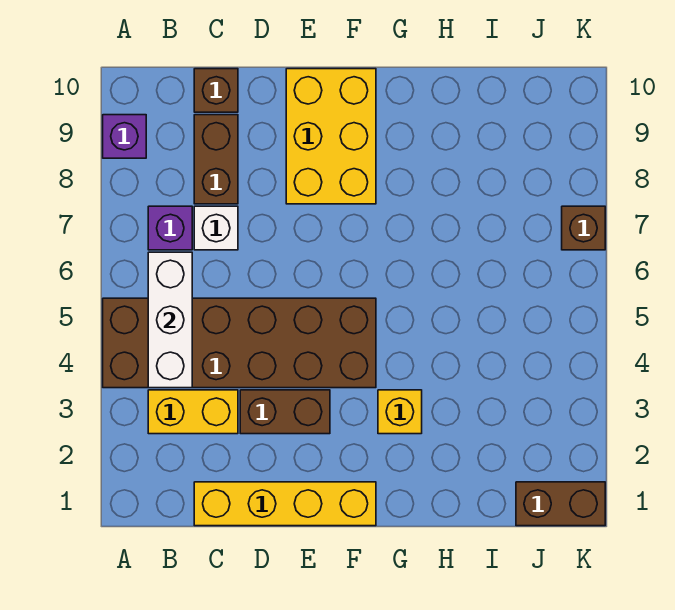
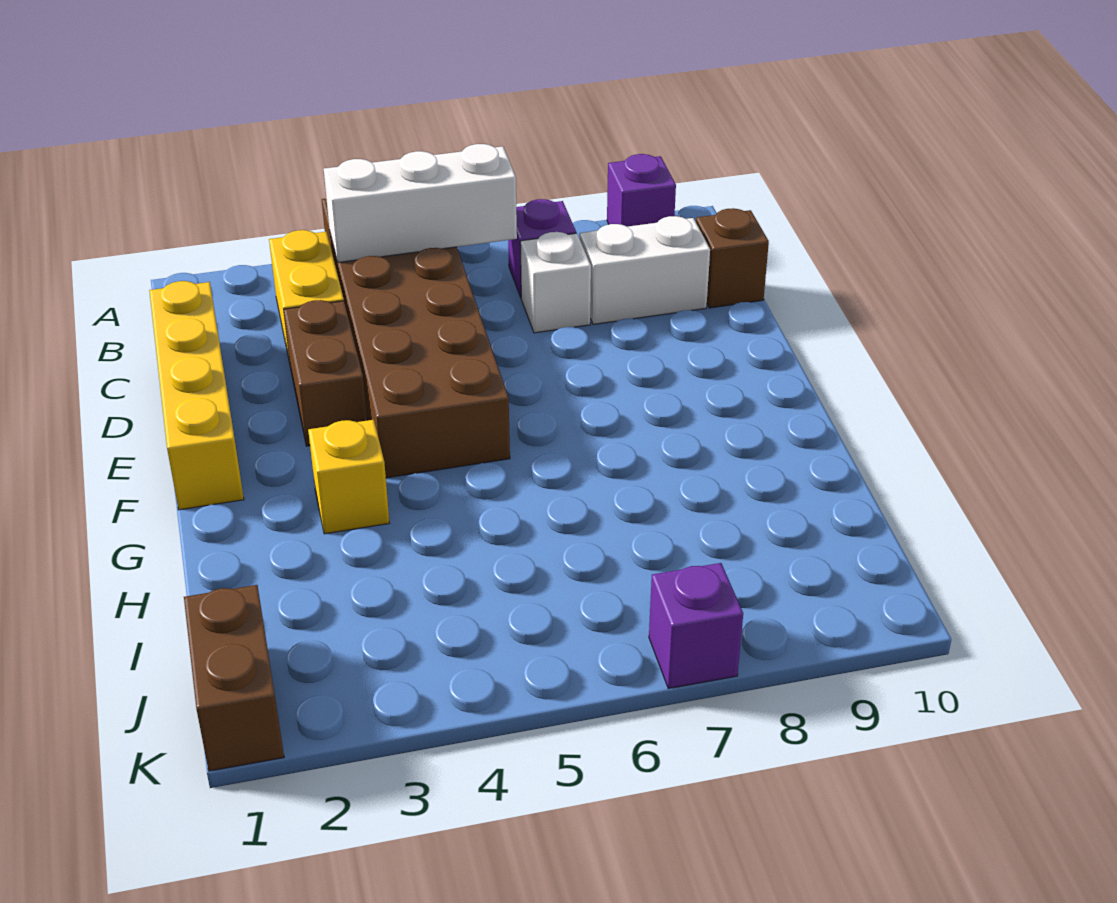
brown 1x2 brick [194,115,238,204] -> white 1x2 brick [579,216,710,324]
yellow 2x3 brick [286,69,376,204] -> none
brown 1x1 brick [562,206,605,250] -> purple 1x1 brick [649,563,743,689]

